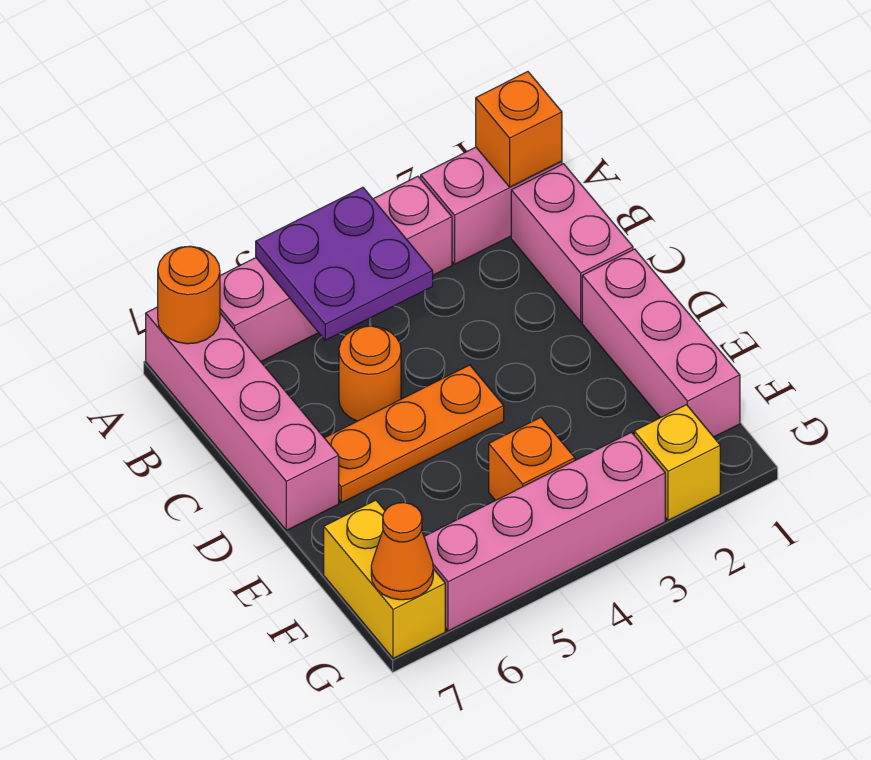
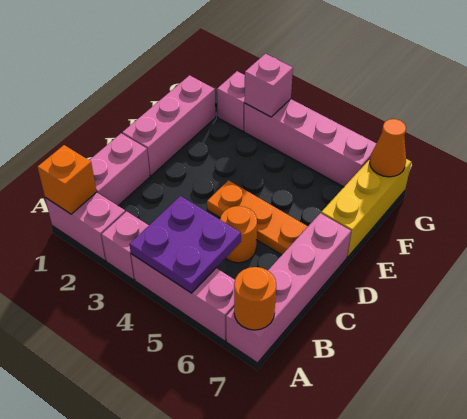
orange 1x1 brick [489,417,575,501] -> none
yellow 1x2 brick [324,500,445,658] -> yellow 1x3 brick [321,159,411,257]
yellow 1x1 brick [634,405,720,520] -> pink 1x1 brick [217,71,245,131]
none -> pink 1x1 brick [244,54,293,117]

